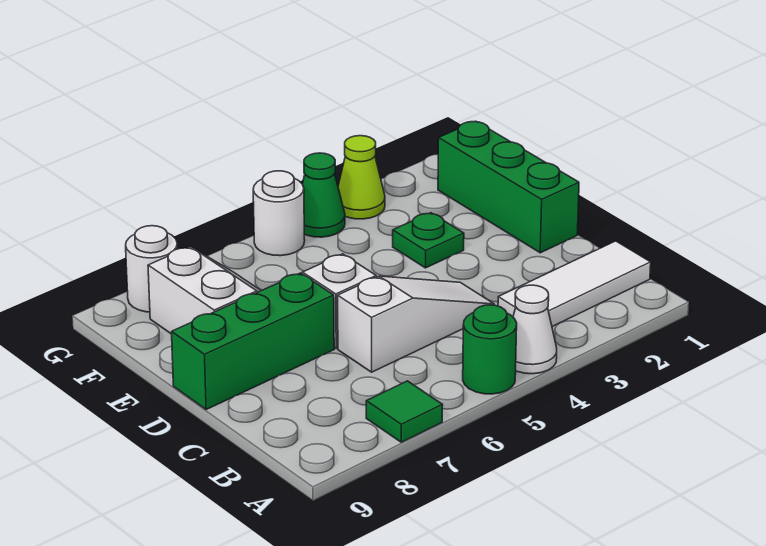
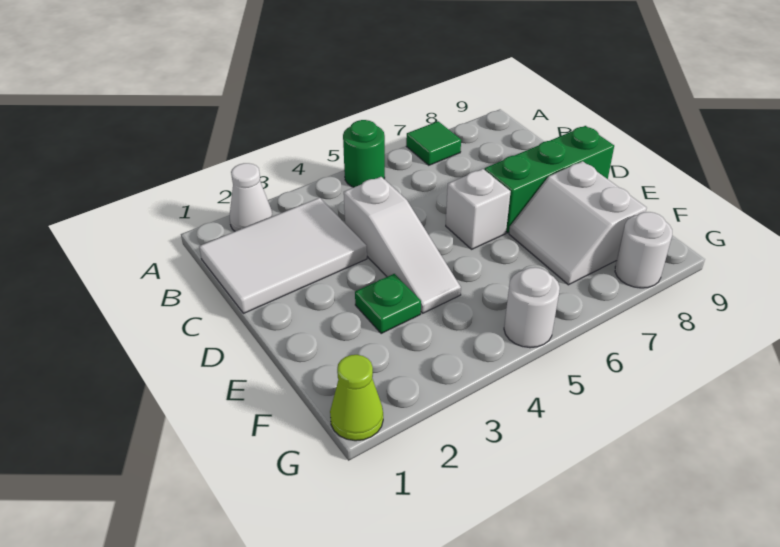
white 1x1 cone [513,285,557,374] -> white 1x1 cone moved to [230,163,273,231]
white 1x3 tile [498,241,651,327] -> white 2x3 tile [199,198,367,313]
white 1x3 slope [338,276,494,372] -> white 1x3 slope turned to [344,177,461,313]
green 1x3 brick [438,121,579,253] -> none
lime 1x1 cone [338,136,385,219] -> lime 1x1 cone moved to [330,355,383,441]
green 1x1 cone [302,153,345,237] -> none

